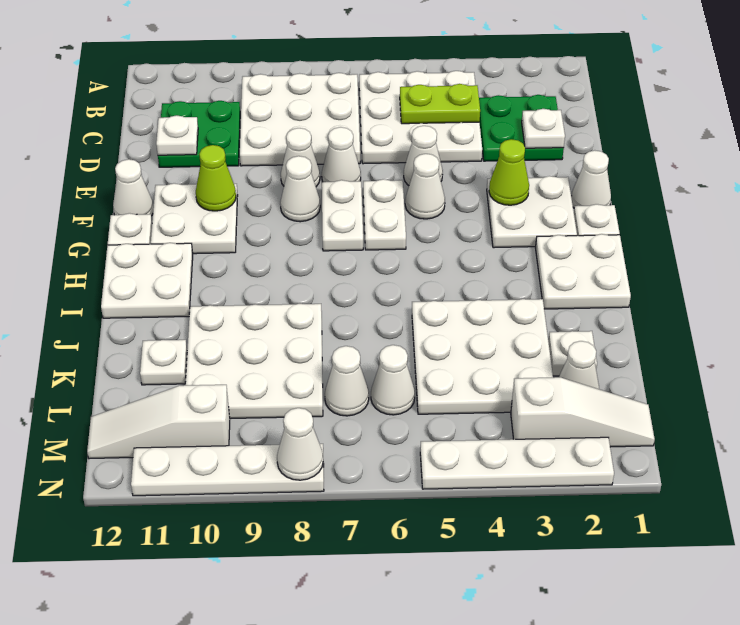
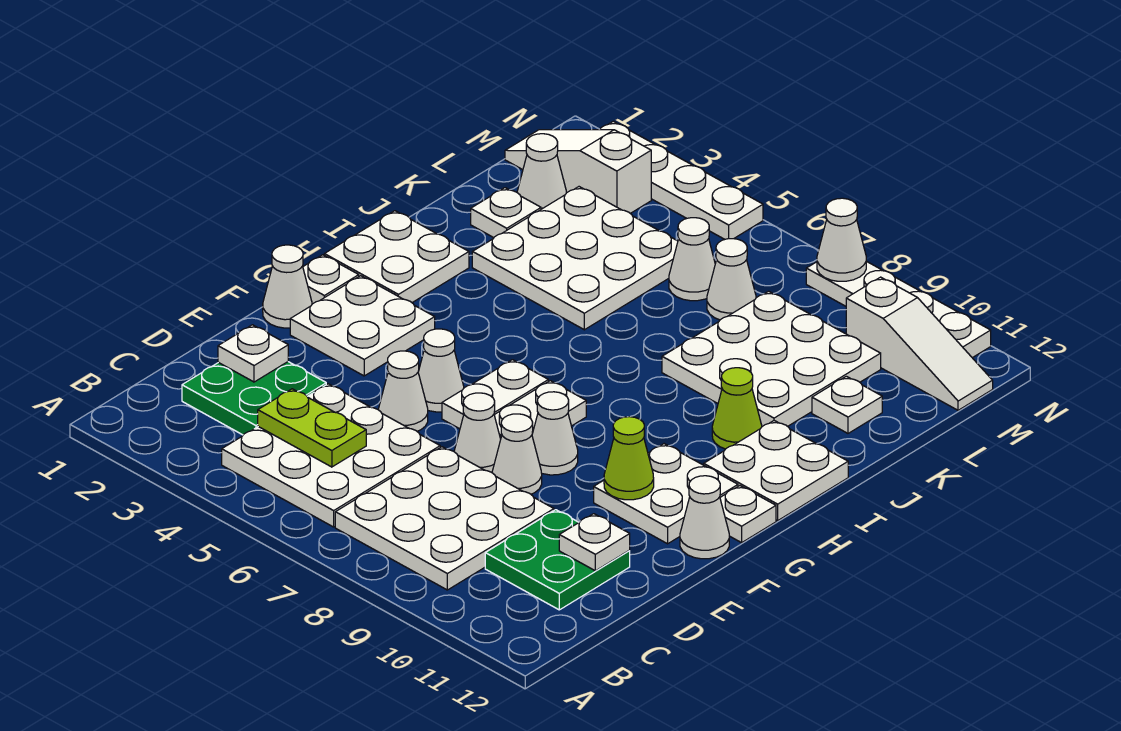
lime 1x1 cone [489,139,529,205] -> lime 1x1 cone moved to [712,368,762,449]

